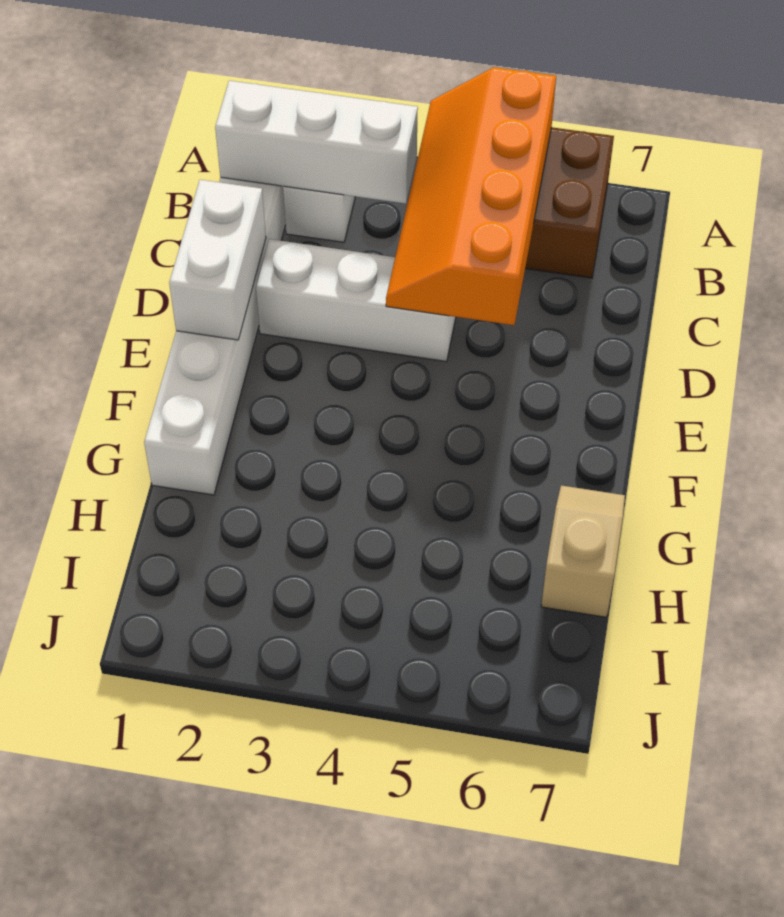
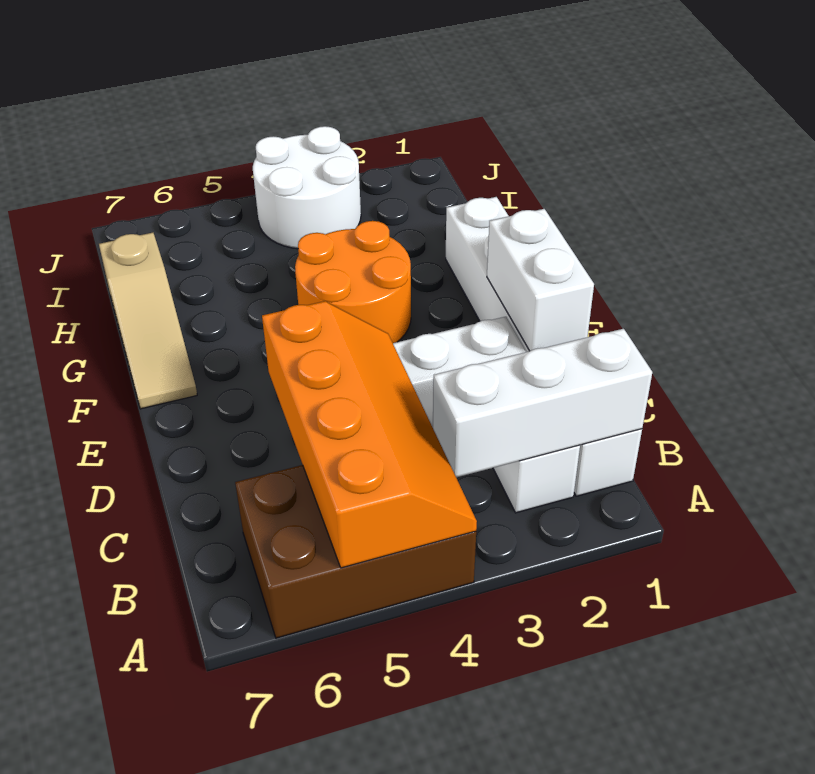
none -> orange 2x2 round brick [295,221,411,343]
tan 1x2 slope [541,485,625,617] -> tan 1x3 slope [99,233,197,409]
none -> white 2x2 round brick [253,126,361,249]

